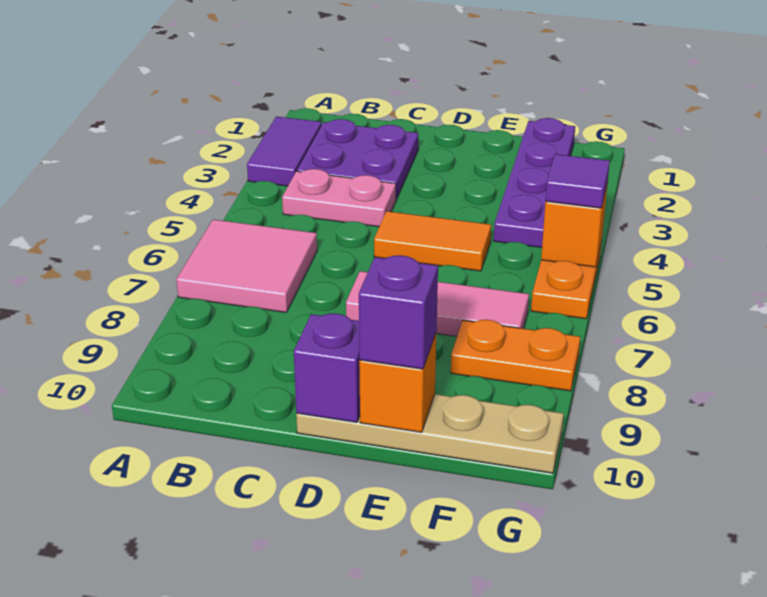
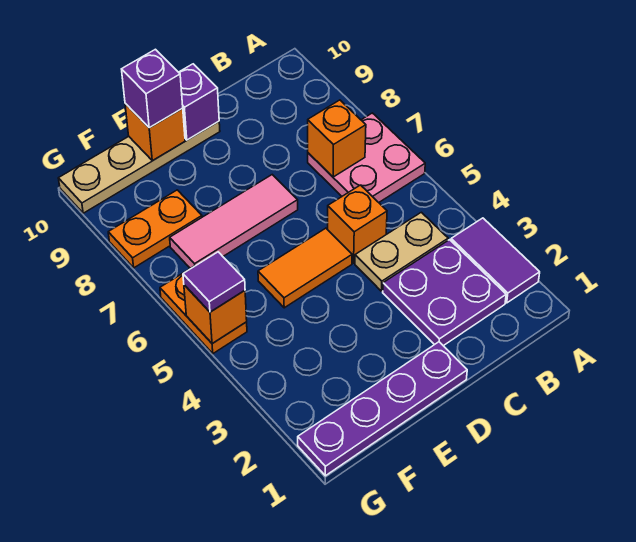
pink 2x2 tile [176,219,317,312] -> pink 2x2 plate [308,113,425,202]
pink 1x2 plate [282,169,396,227] -> tan 1x2 plate [355,212,448,291]
none -> orange 1x1 brick [308,100,366,177]
none -> orange 1x1 brick [328,185,387,263]
purple 1x4 plate [494,118,575,248] -> purple 1x4 plate turned to [298,342,467,476]

